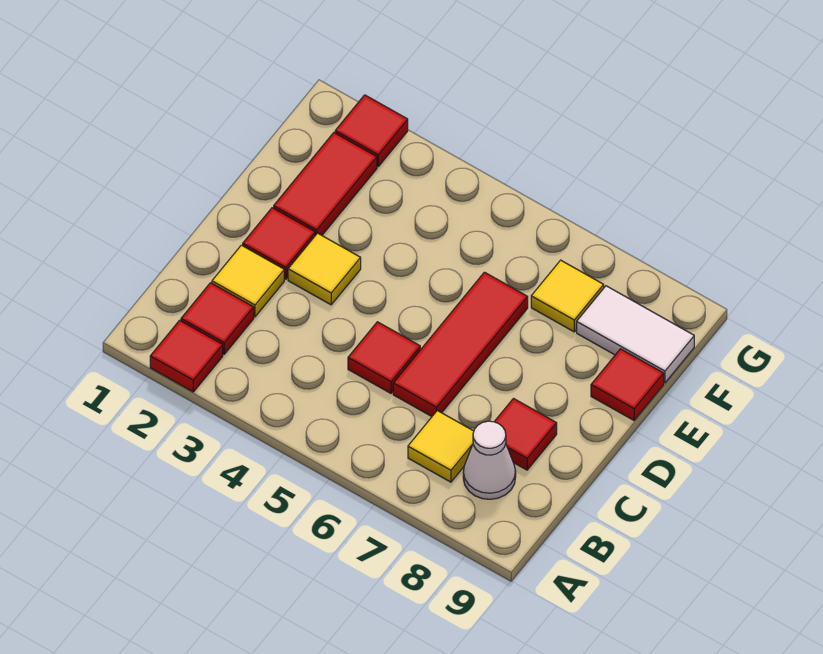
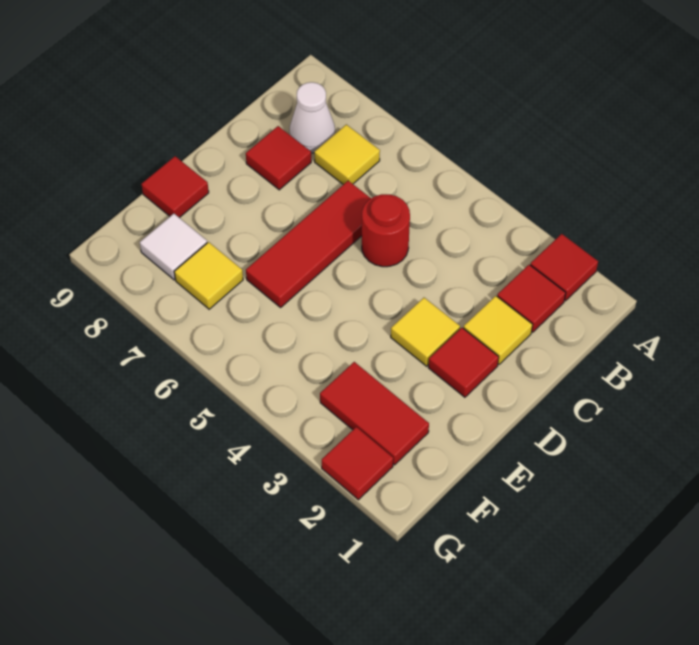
red 1x1 tile [348,322,420,393] -> red 1x1 round brick [362,194,410,267]
red 1x2 tile [274,133,377,235] -> red 1x2 tile turned to [320,362,429,465]
white 1x2 tile [577,286,694,383] -> white 1x1 tile [140,214,207,280]

